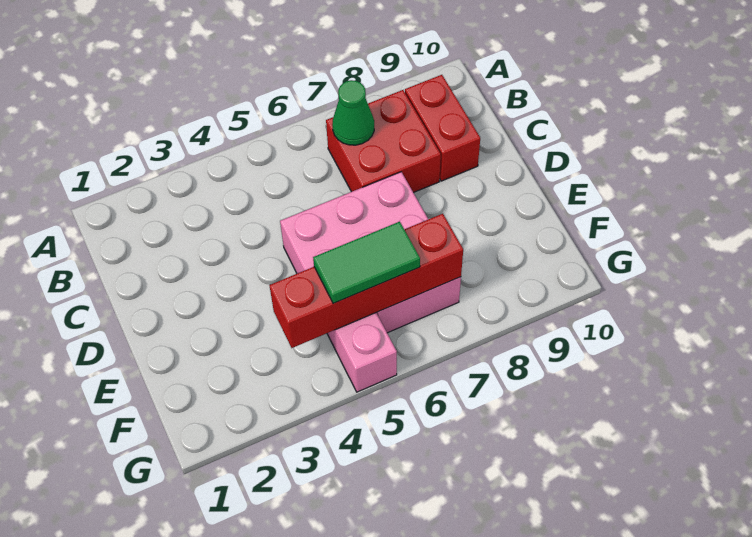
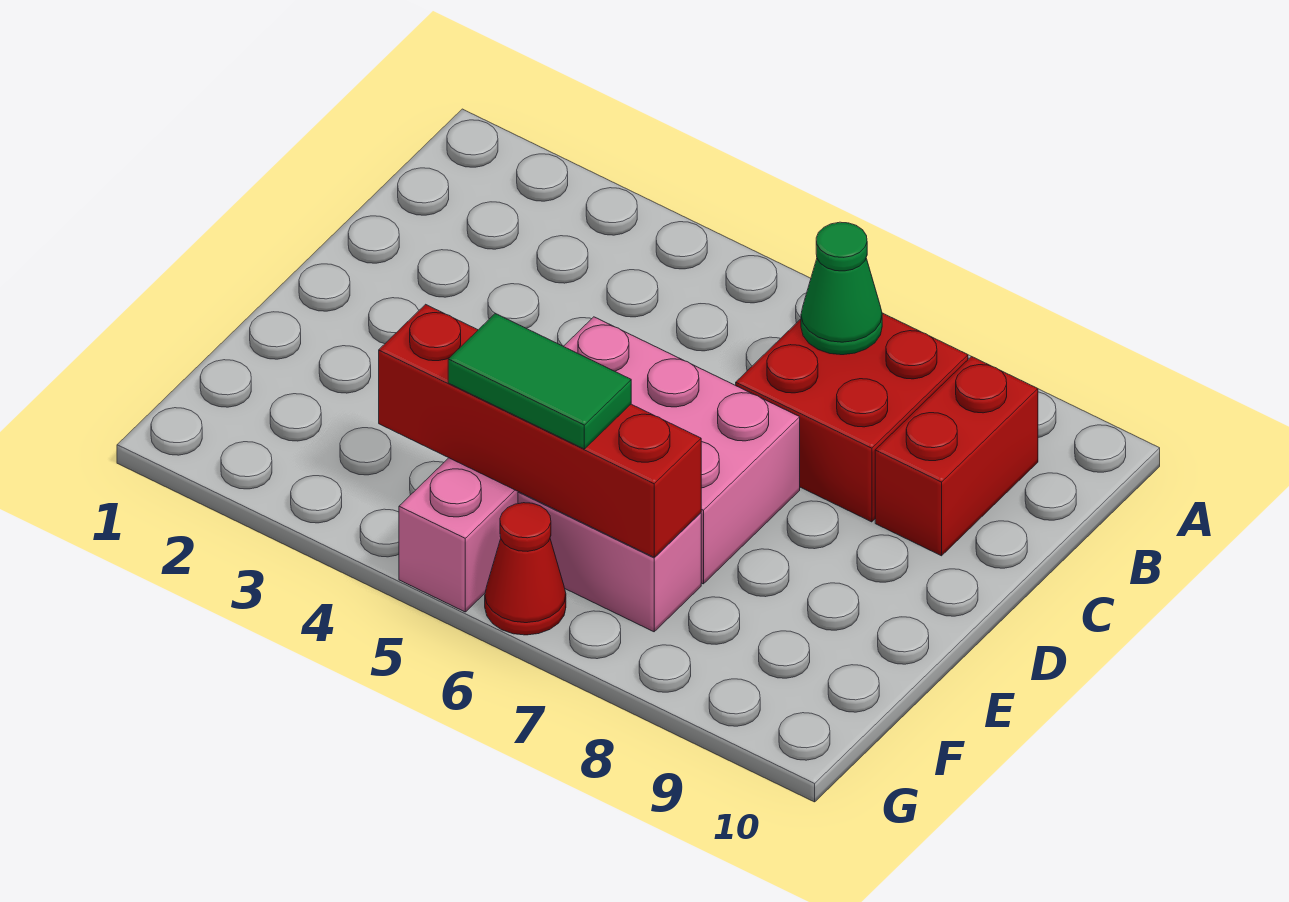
none -> red 1x1 cone [485,503,566,635]

